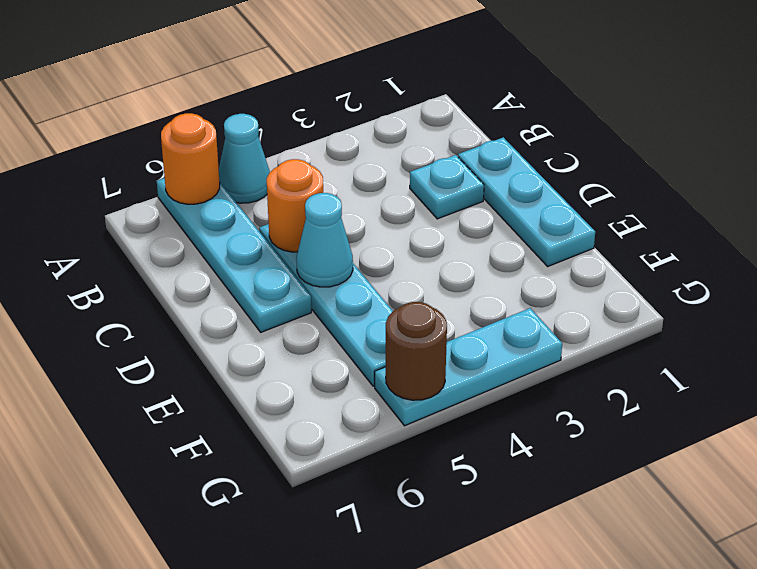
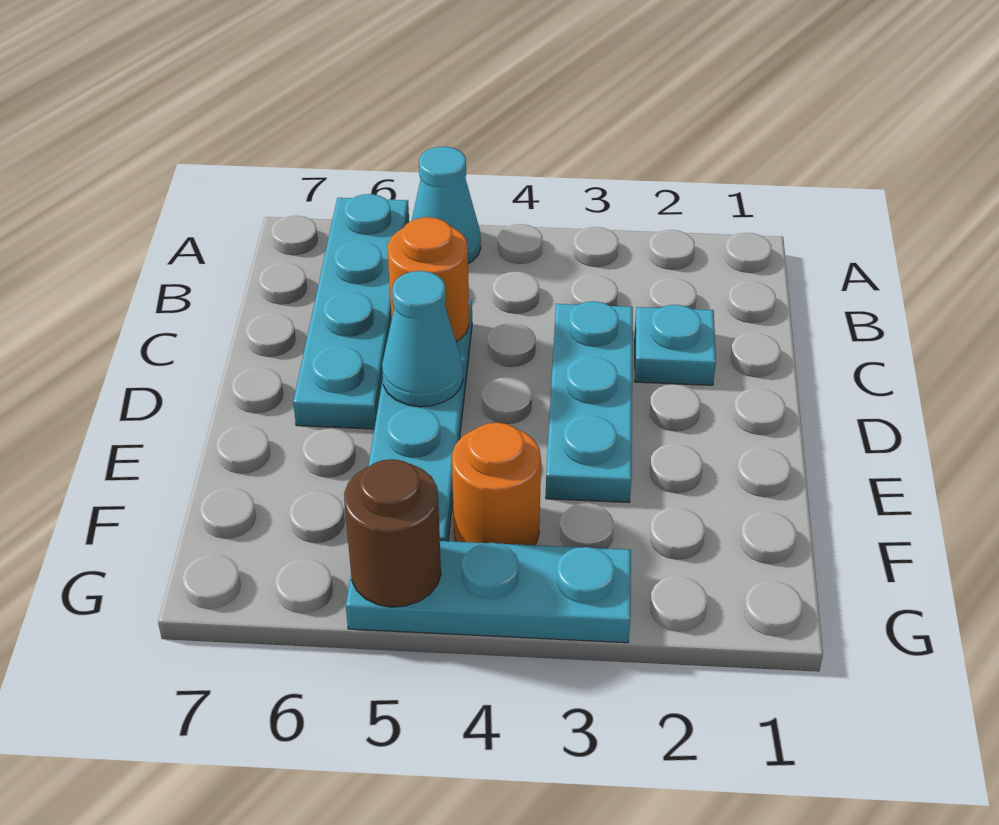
orange 1x1 round brick [161,113,220,204] -> orange 1x1 round brick moved to [452,423,541,545]
cyan 1x3 plate [458,137,595,266] -> cyan 1x3 plate moved to [546,301,633,503]

